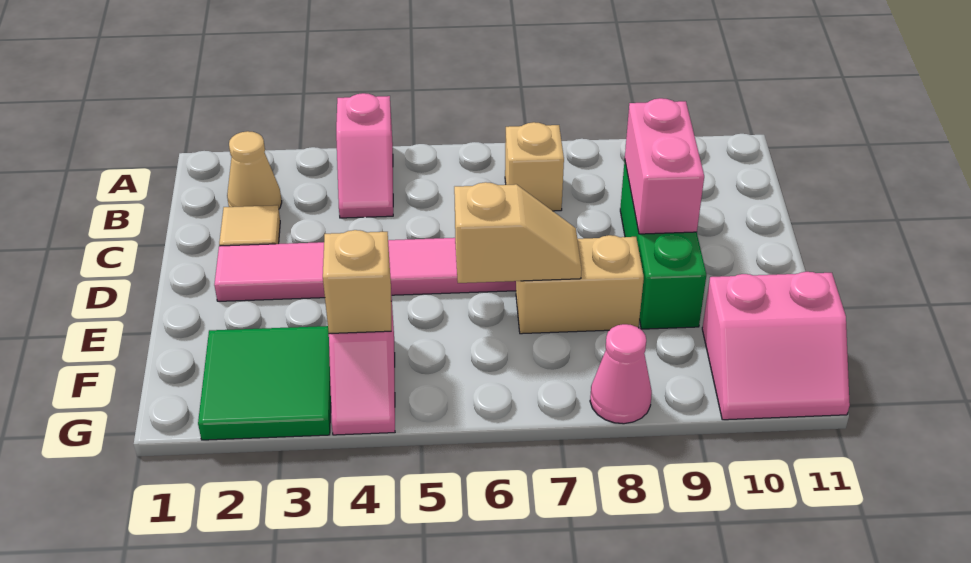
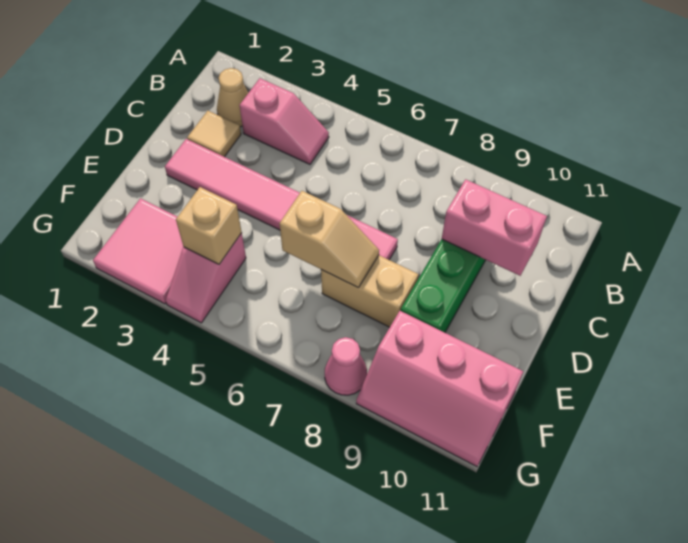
pink 1x2 slope [336,93,393,218] -> pink 1x2 slope turned to [239,78,329,164]
tan 1x1 brick [505,122,564,211] -> none
pink 1x2 brick [625,98,704,234] -> pink 1x2 brick turned to [442,179,547,276]
green 2x2 tile [198,326,331,440] -> pink 2x2 tile [93,198,183,304]
pink 2x2 slope [702,272,850,420] -> pink 2x3 slope [356,311,523,467]

